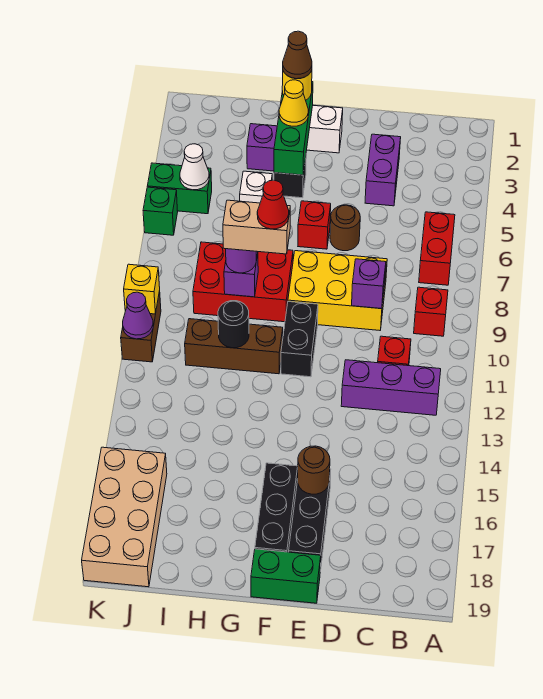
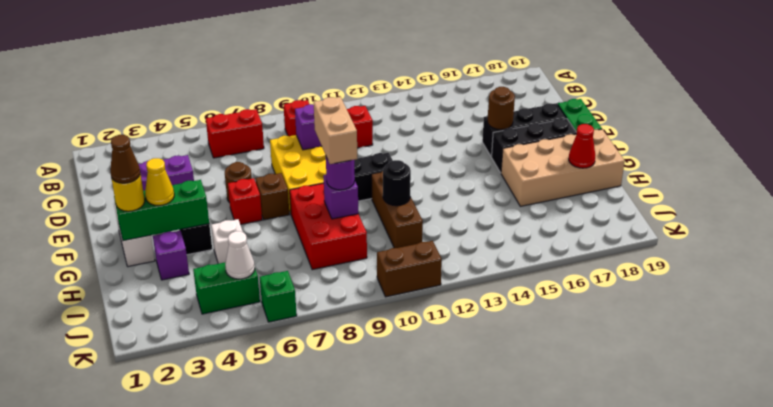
purple 1x3 brick [341,360,441,415] -> none
none -> brown 1x1 brick [256,173,290,220]
red 1x1 cone [257,180,289,229] -> red 1x1 cone moved to [569,124,595,168]
green 1x2 brick [147,163,212,214] -> green 1x2 brick turned to [193,262,260,314]
tan 2x4 brick [82,447,167,587] -> tan 2x4 brick moved to [501,129,625,206]
yellow 1x1 brick [124,264,160,314] -> none
purple 1x1 cone [123,292,153,339] -> none

